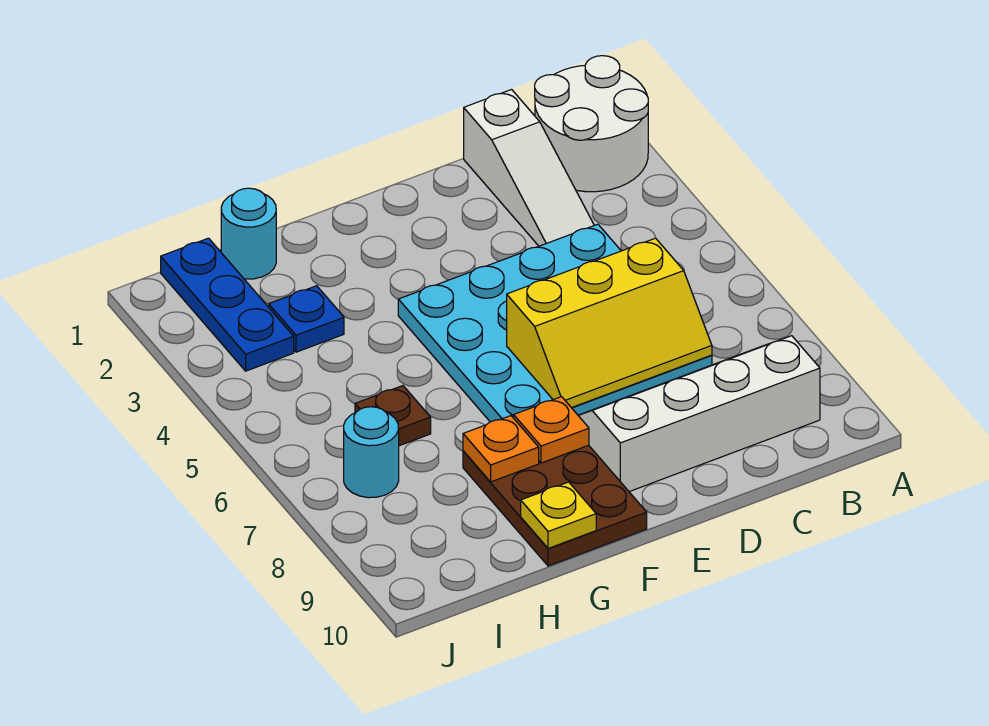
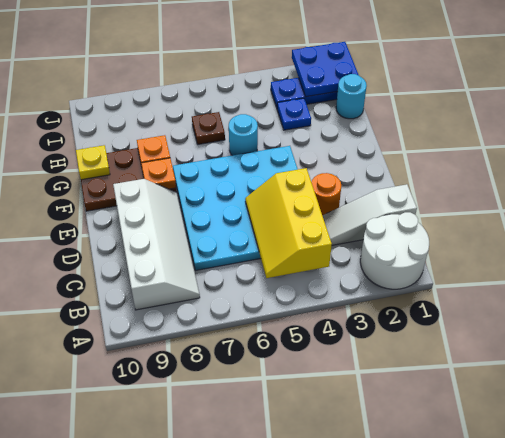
yellow 2x3 slope [507,238,712,408] -> yellow 2x3 slope moved to [245,168,332,278]
none -> orange 1x1 round brick [311,173,341,215]
none -> blue 2x2 plate [292,42,358,97]
cyan 1x1 round brick [344,407,399,498] -> cyan 1x1 round brick moved to [229,114,258,155]

